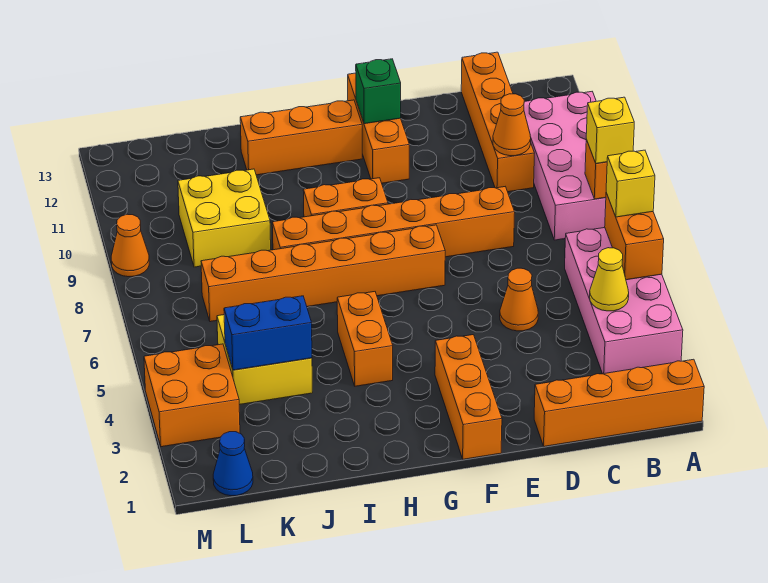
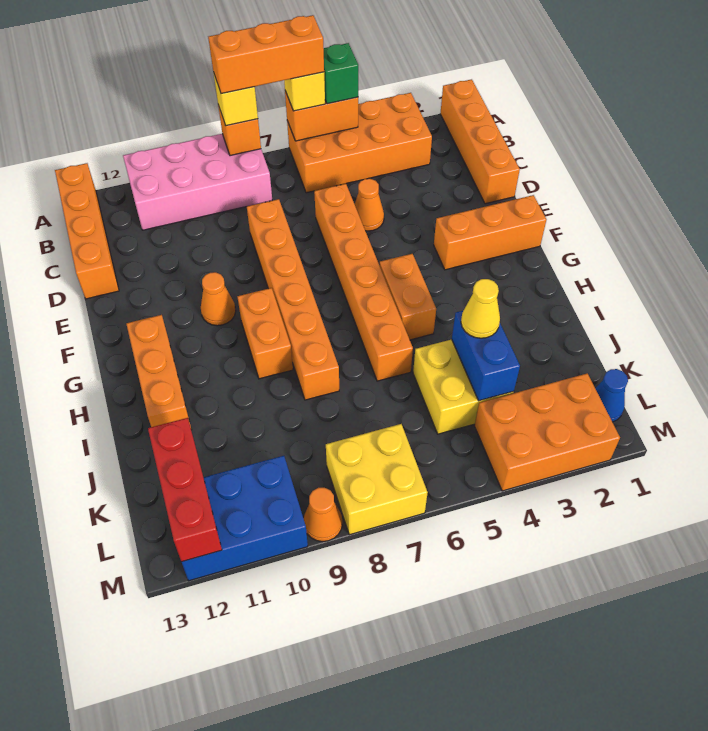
pink 2x4 brick [565,228,683,374] -> orange 2x4 brick [287,93,432,193]
yellow 1x1 cone [590,248,629,311] -> yellow 1x1 cone moved to [461,279,500,338]
orange 1x4 brick [461,52,534,192] -> orange 1x4 brick turned to [55,163,119,299]
orange 1x1 cone [493,94,531,156] -> orange 1x1 cone moved to [201,272,236,326]
orange 1x6 brick [201,225,445,322] -> orange 1x6 brick moved to [314,184,413,381]
orange 1x3 brick [348,73,409,183] -> orange 1x3 brick moved to [208,15,324,94]
green 1x1 brick [356,59,401,124] -> green 1x1 brick moved to [324,43,358,104]
orange 1x2 brick [337,292,393,386] -> orange 1x2 brick turned to [380,254,436,340]
yellow 2x2 brick [178,169,271,267] -> yellow 2x2 brick moved to [326,424,428,535]
none -> red 1x3 brick [148,418,222,562]
orange 2x2 brick [144,344,240,447] -> orange 2x3 brick [475,373,620,491]
none -> blue 2x3 brick [182,456,308,581]

